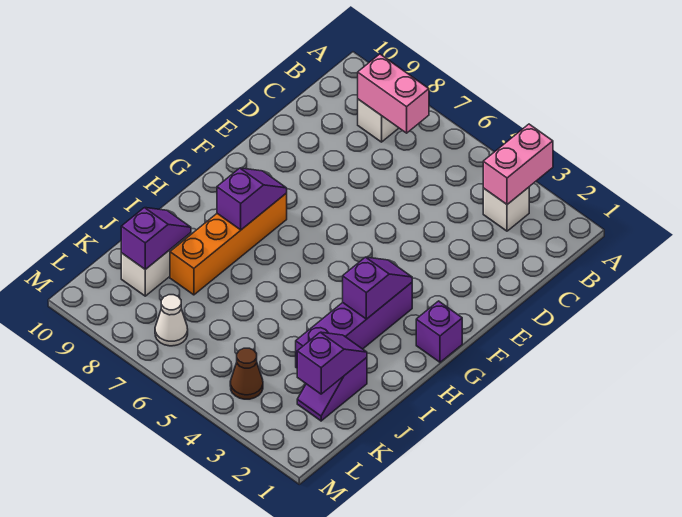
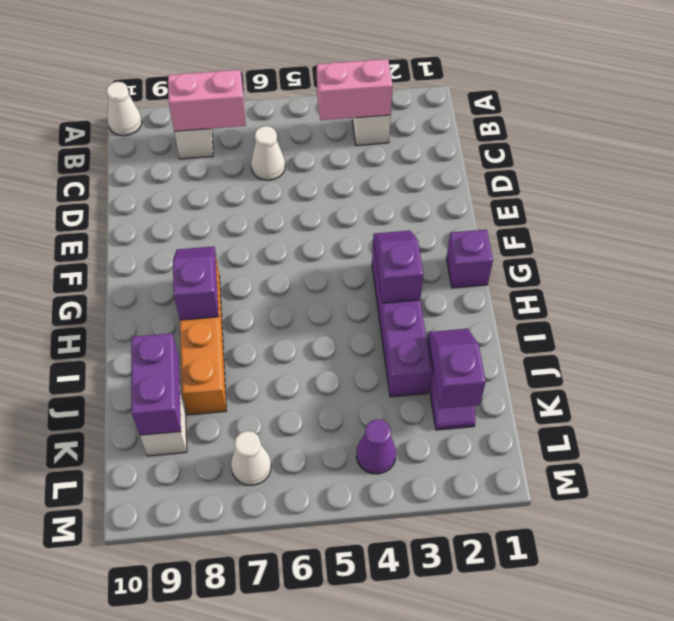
pink 1x2 brick [483,124,553,204] -> pink 1x2 brick turned to [317,59,393,120]
none -> white 1x1 cone [106,82,142,136]
none -> white 1x1 cone [251,126,285,180]
purple 1x2 slope [121,208,191,269] -> purple 1x2 brick [131,333,181,435]
brown 1x1 cone [230,348,263,399] -> purple 1x1 cone [356,419,396,474]

